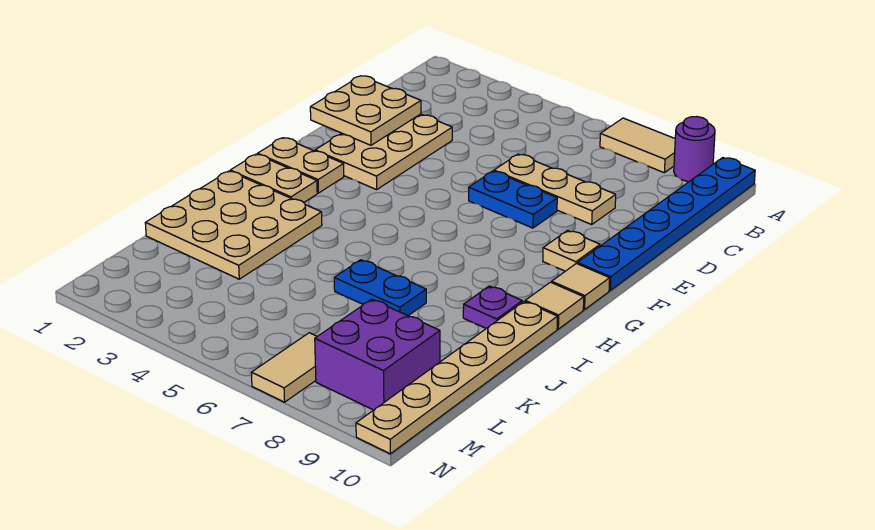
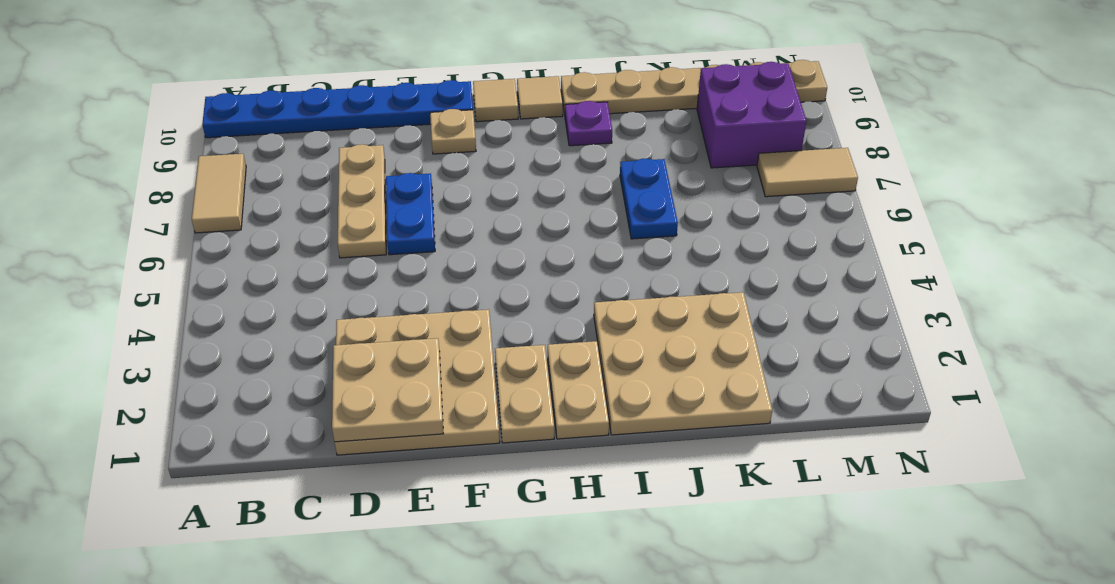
purple 1x1 round brick [674,117,715,182] -> none
tan 2x3 plate [315,114,452,190] -> tan 3x3 plate [335,310,500,455]

